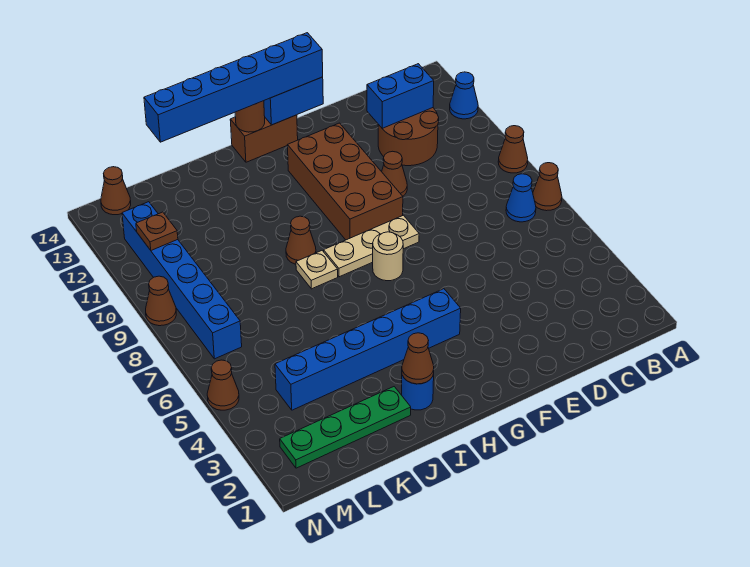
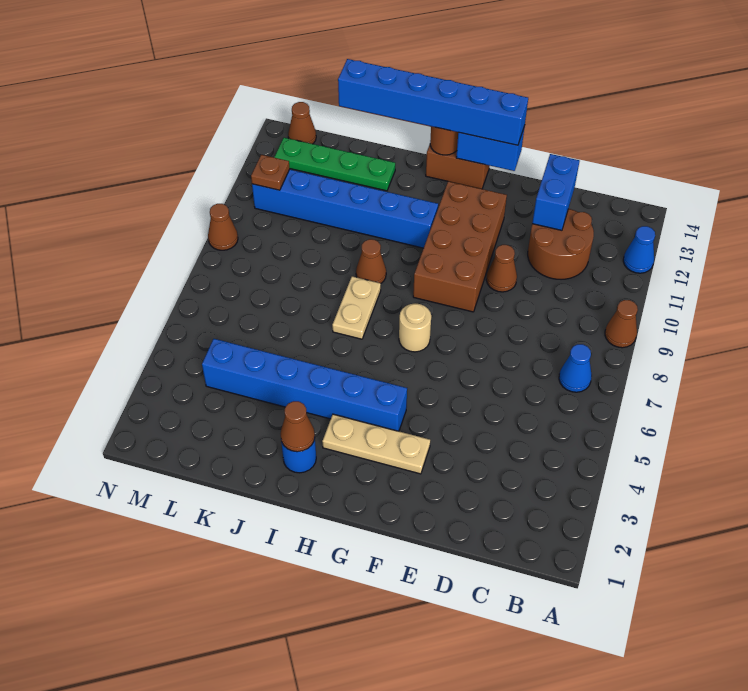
brown 1x1 cone [533,163,562,211] -> none
blue 1x2 brick [367,64,434,128] -> blue 1x2 brick turned to [532,154,579,230]
tan 1x3 plate [324,215,419,277] -> tan 1x3 plate moved to [322,414,430,474]
tan 1x1 plate [296,251,338,289] -> tan 1x2 plate [332,276,381,339]
green 1x4 plate [280,387,411,468] -> green 1x4 plate moved to [274,138,395,191]
blue 1x6 brick [122,202,242,359] -> blue 1x6 brick turned to [252,169,438,248]
brown 1x1 cone [207,360,239,410] -> none

